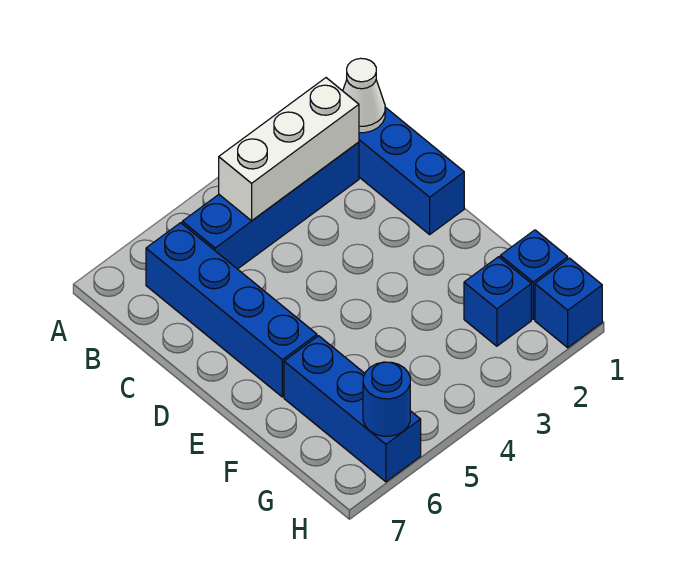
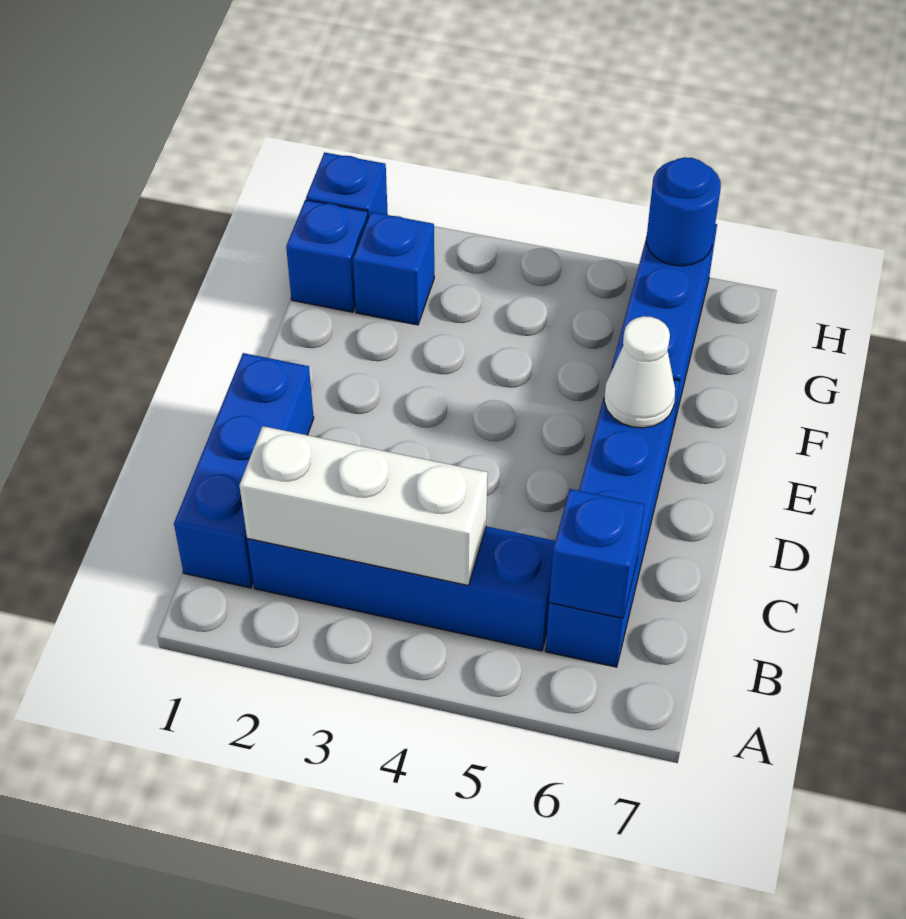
white 1x1 cone [343,58,385,133] -> white 1x1 cone moved to [604,316,675,428]
none -> blue 1x1 brick [549,489,645,618]

